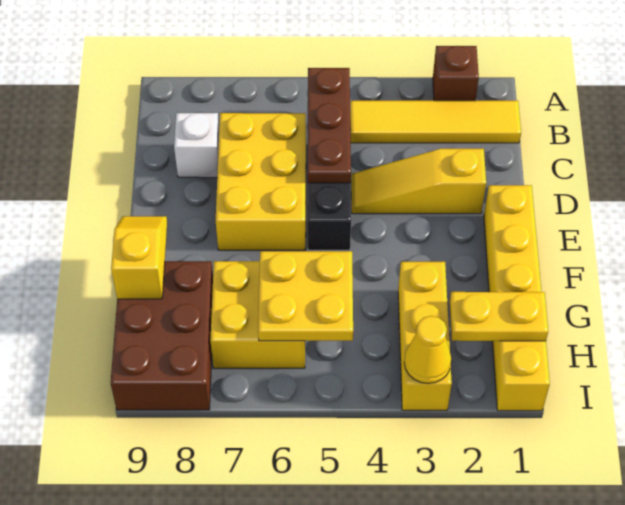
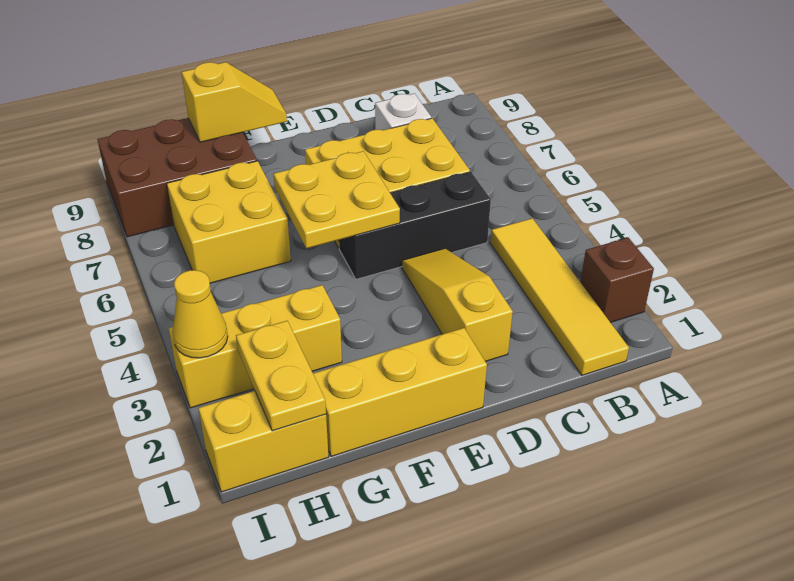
brown 1x3 plate [308,68,351,183] -> none
yellow 2x2 plate [258,251,353,341] -> yellow 2x2 plate moved to [274,151,400,248]

